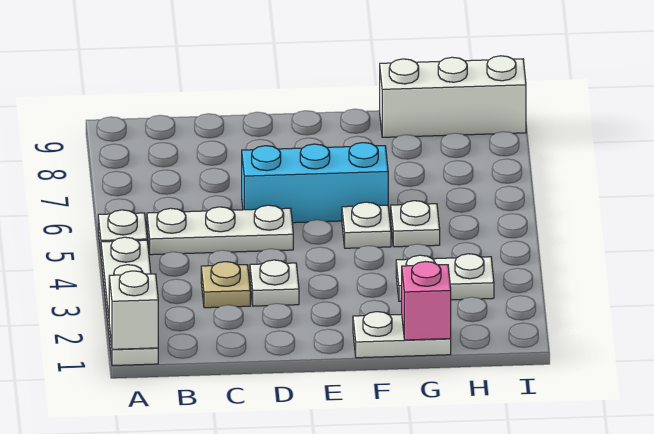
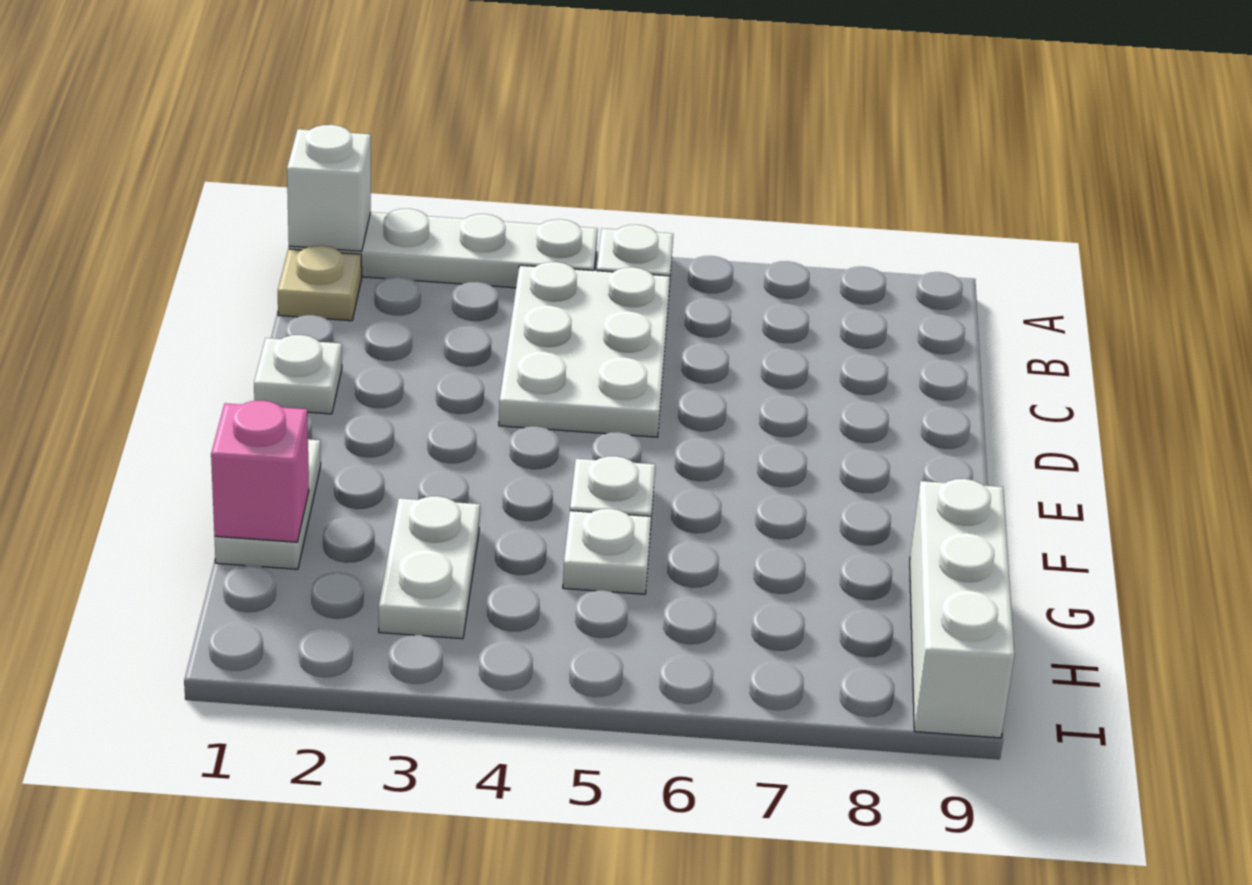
white 1x3 plate [147,205,293,255] -> white 2x3 plate [499,262,670,437]
tan 1x1 plate [201,262,250,308] -> tan 1x1 plate moved to [278,245,362,321]
white 1x1 plate [250,260,299,306] -> white 1x1 plate moved to [254,335,342,414]
cyan 1x3 brick [242,143,388,223] -> none

